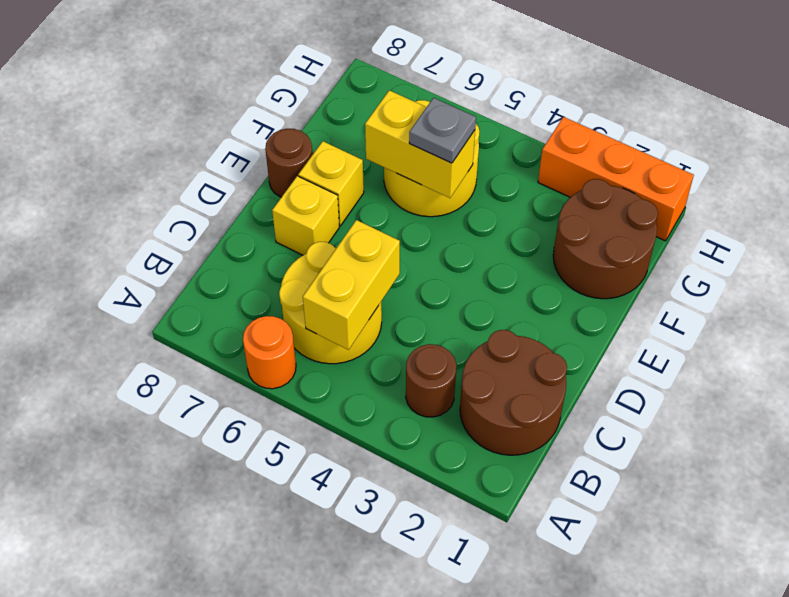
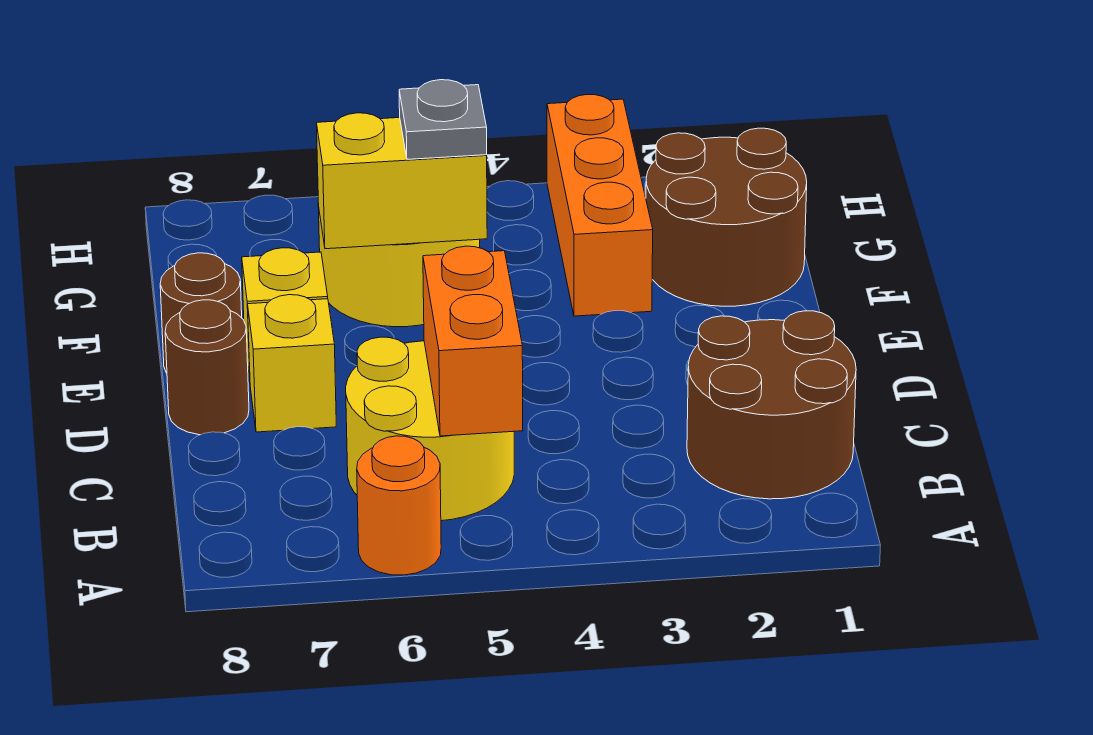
brown 1x1 round brick [406,344,456,417] -> brown 1x1 round brick moved to [165,300,249,435]
yellow 1x2 brick [303,220,400,350] -> orange 1x2 brick [423,246,523,436]
orange 1x3 brick [538,117,694,241] -> orange 1x3 brick turned to [547,95,653,316]

